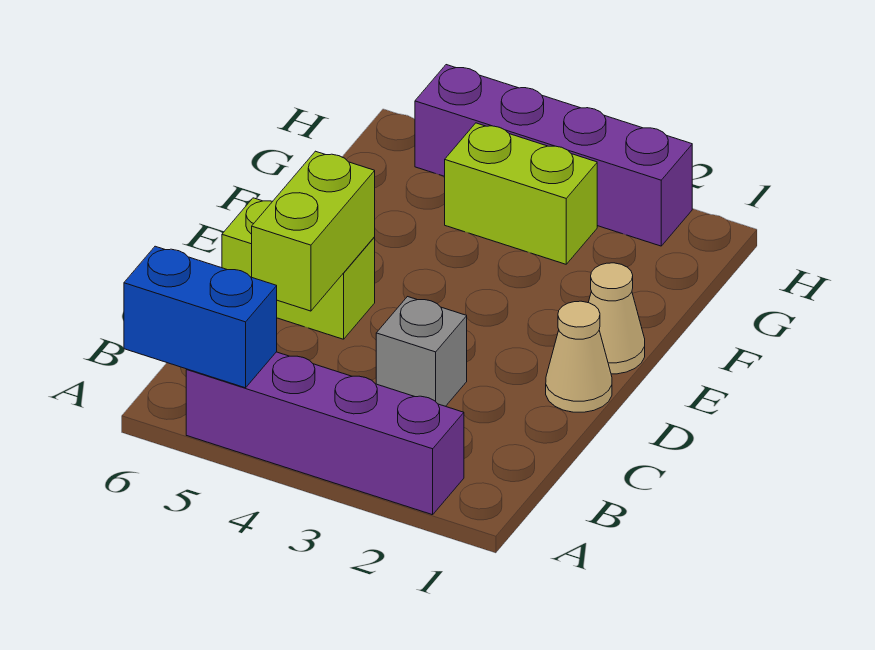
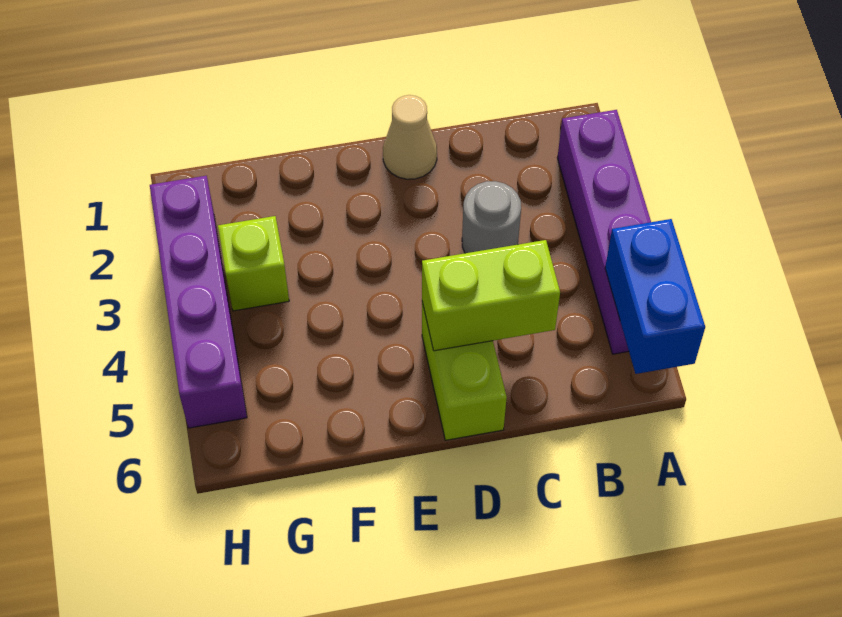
grey 1x1 brick [376,297,467,406] -> grey 1x1 round brick [462,181,521,253]
tan 1x1 cone [588,263,645,374] -> none
lime 1x2 brick [445,123,597,264] -> lime 1x1 brick [218,216,289,311]

